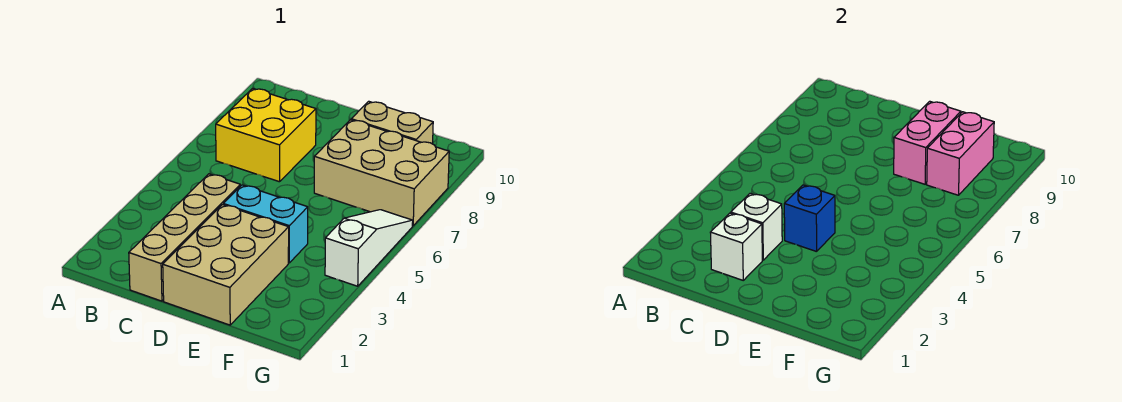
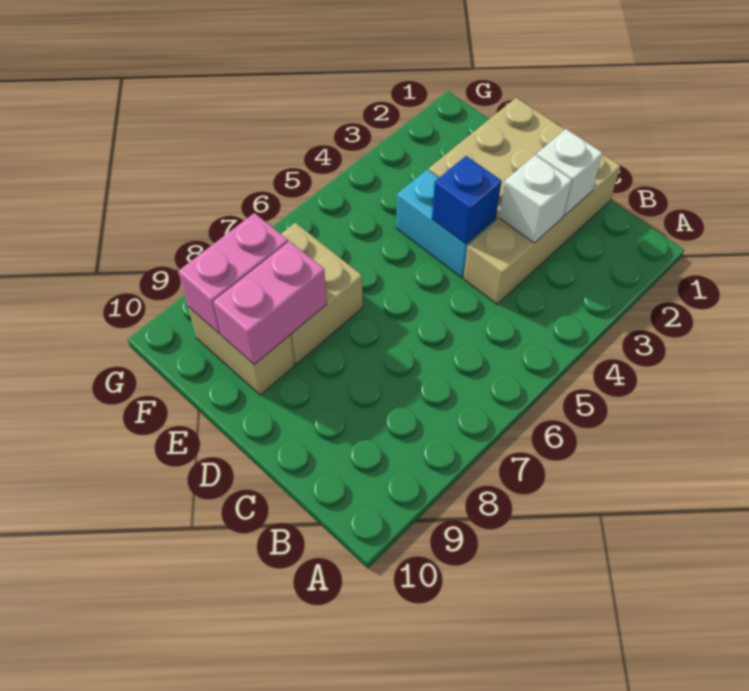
yellow 2x2 brick [216,88,316,182] -> none
tan 2x3 brick [314,120,449,226] -> tan 2x2 brick [281,223,363,364]
white 1x3 slope [325,210,413,286] -> none

